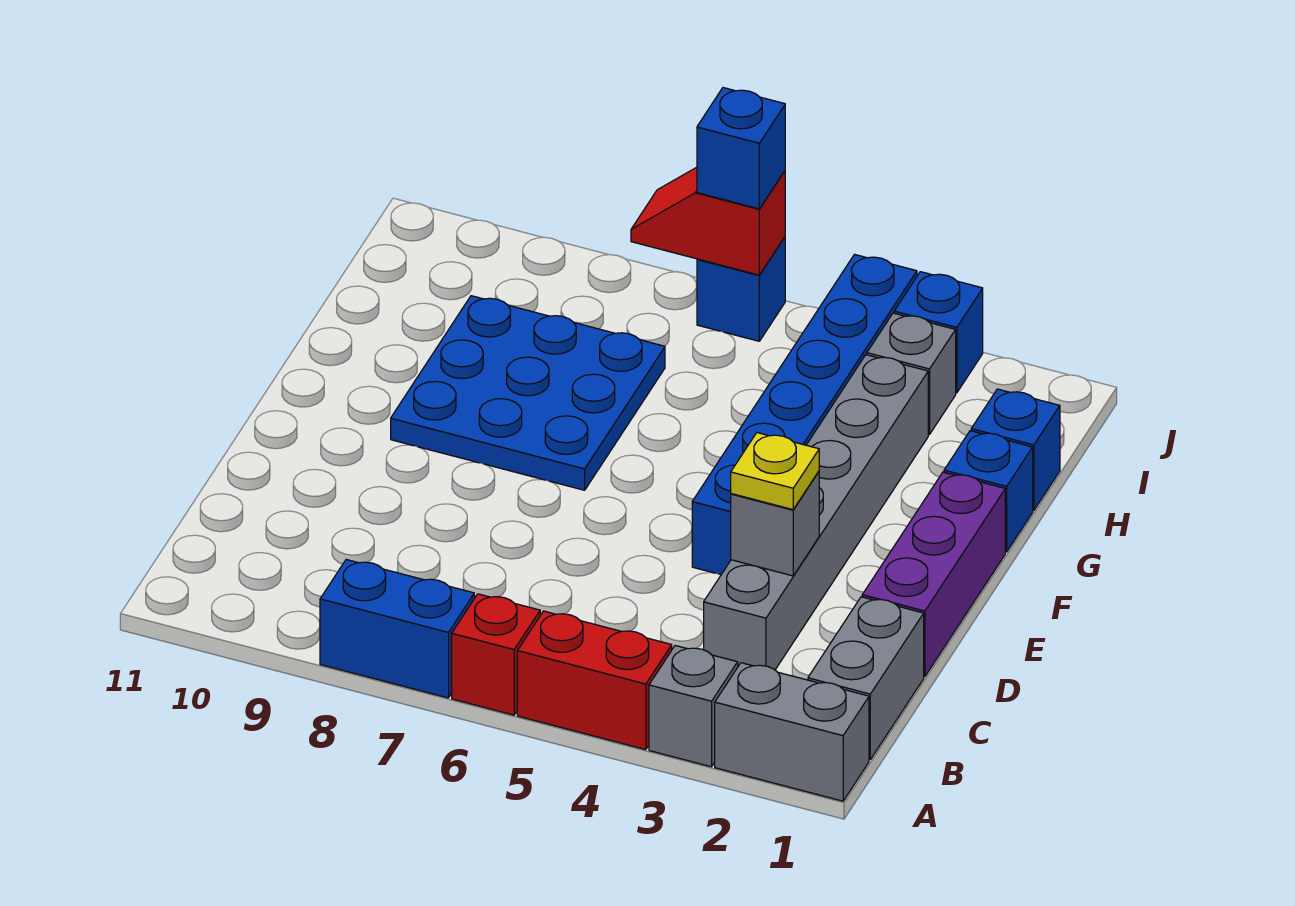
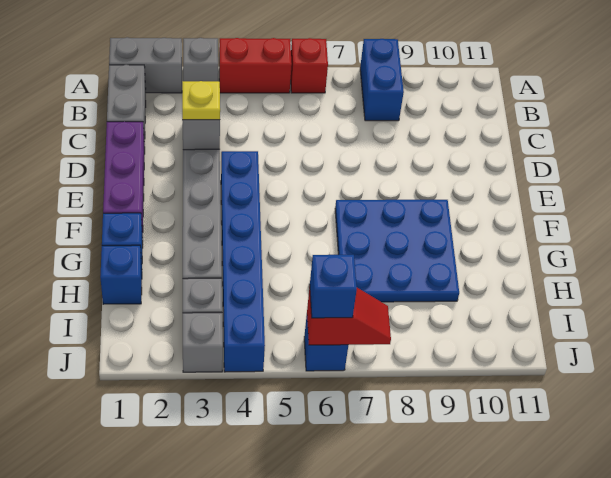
blue 1x2 brick [320,560,474,698] -> blue 1x2 brick turned to [360,39,404,121]
blue 1x1 brick [894,272,983,393] -> grey 1x1 brick [183,313,223,372]

